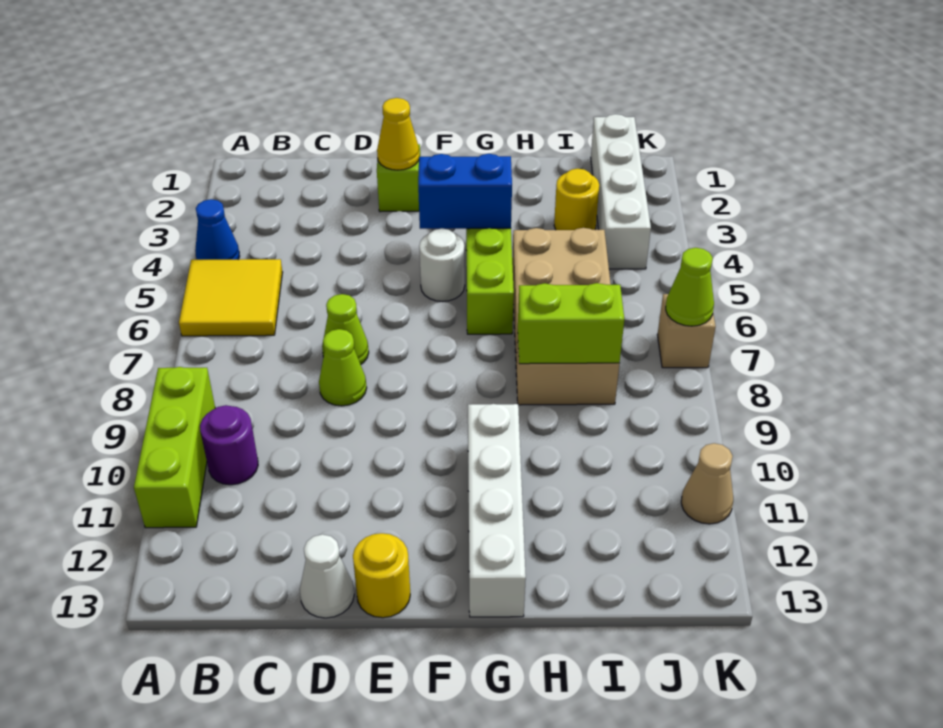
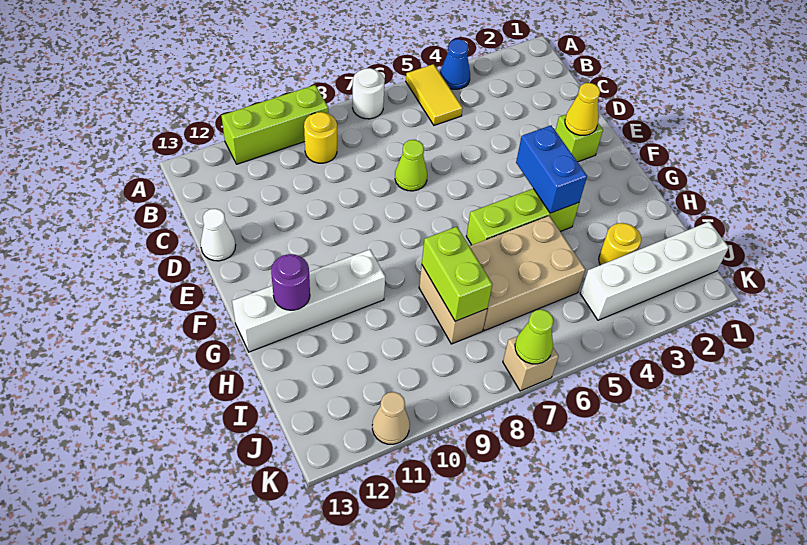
yellow 2x2 tile [179,259,283,336] -> yellow 1x2 tile [406,64,463,125]
purple 1x1 round brick [200,405,258,485] -> purple 1x1 round brick moved to [271,254,310,310]
lime 1x1 cone [319,329,367,406] -> none
yellow 1x1 round brick [353,533,410,618] -> yellow 1x1 round brick moved to [304,112,337,163]
white 1x1 round brick [419,228,465,302] -> white 1x1 round brick moved to [353,68,385,119]

